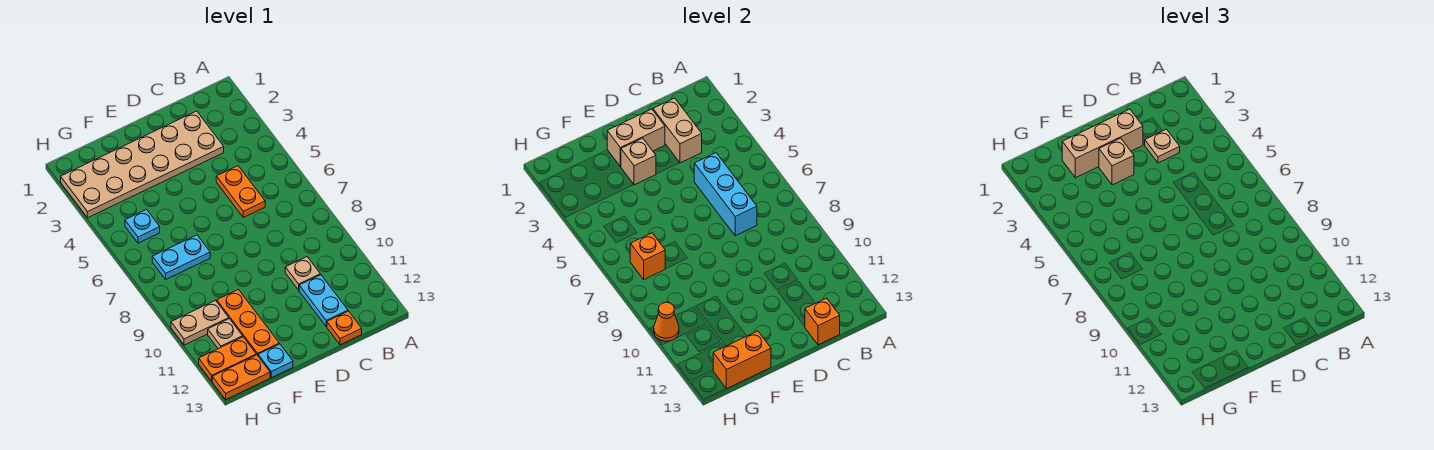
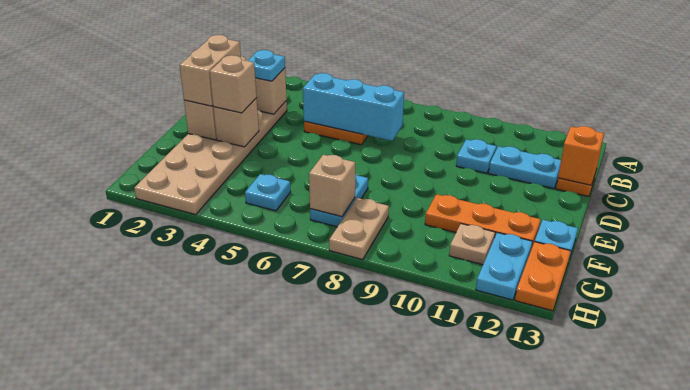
tan 1x1 plate [1145,129,1180,163] -> cyan 1x1 plate [248,50,285,81]
tan 1x1 plate [285,257,320,290] -> cyan 1x1 plate [456,139,496,173]
tan 1x3 brick [1062,109,1143,178] -> tan 1x2 brick [179,35,241,106]
orange 1x2 brick [713,331,771,389] -> none
orange 1x1 brick [630,233,665,279] -> tan 1x1 brick [309,155,355,217]
tan 1x2 plate [171,300,229,345] -> tan 1x2 plate moved to [329,198,389,260]
orange 1x2 plate [199,337,256,381] -> cyan 1x2 plate [476,233,532,300]
orange 1x1 cone [654,302,679,341] -> none

